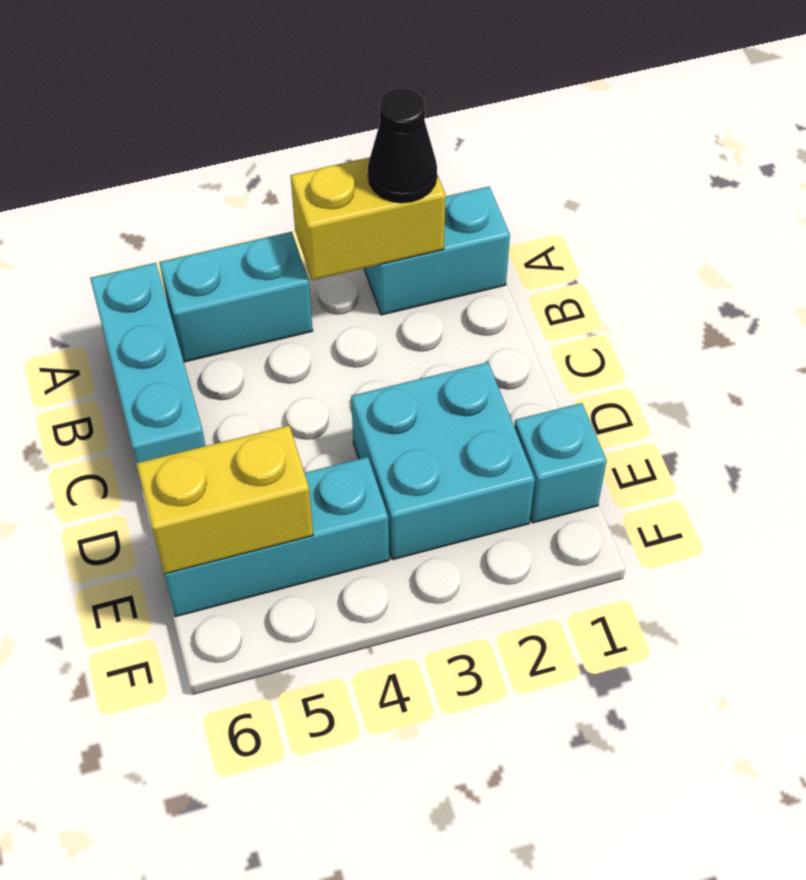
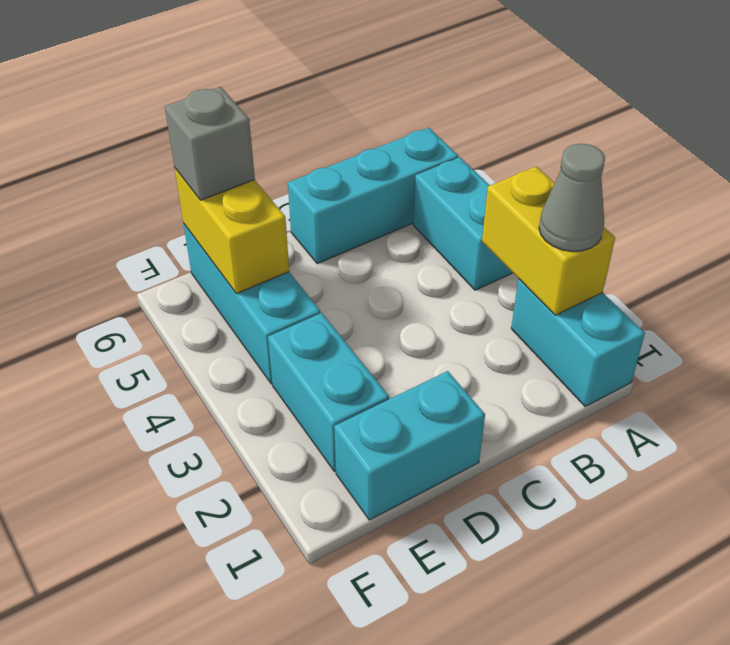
black 1x1 cone [368,88,437,203] -> grey 1x1 cone [539,144,605,251]
cyan 2x2 brick [351,362,535,559] -> cyan 1x2 brick [268,313,389,472]
cyan 1x1 brick [514,403,607,523] -> cyan 1x2 brick [334,371,485,520]
none -> grey 1x1 brick [165,87,255,200]

